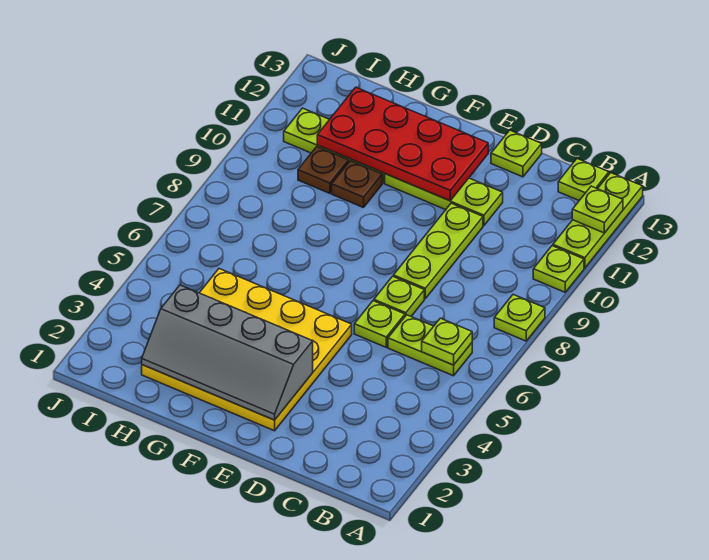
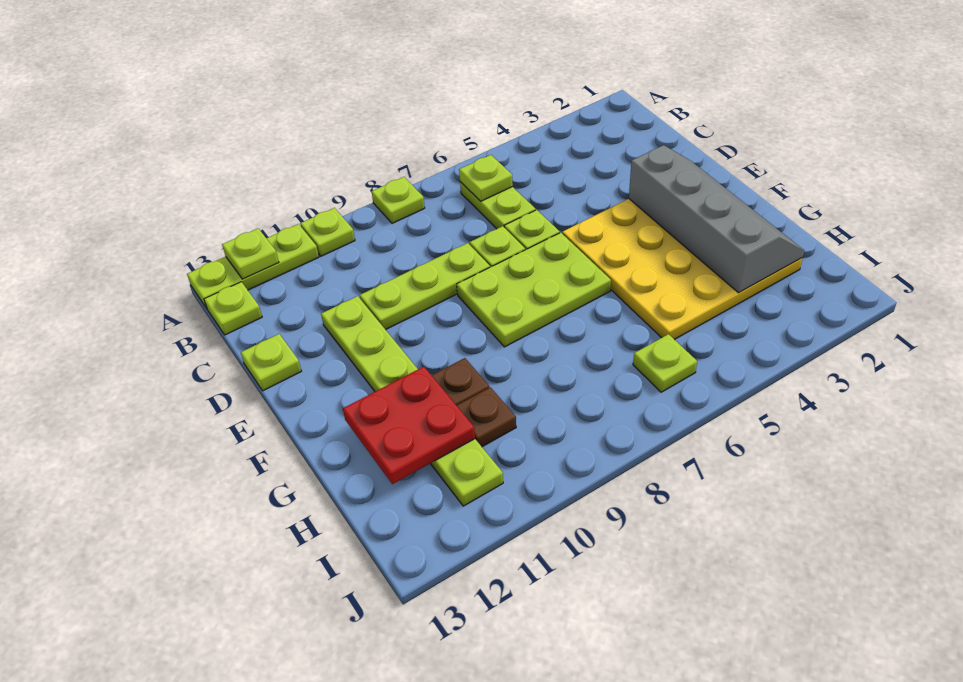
none -> lime 2x3 plate [457,233,611,347]
red 2x4 plate [317,87,488,201] -> red 2x2 plate [343,367,475,484]
none -> lime 1x1 plate [633,334,697,392]

